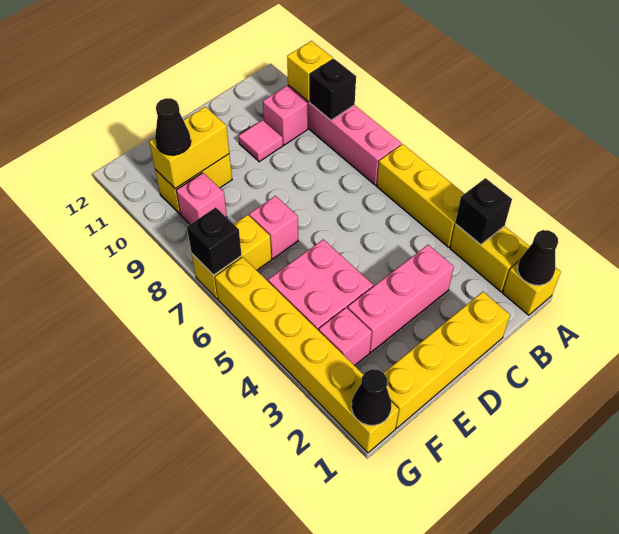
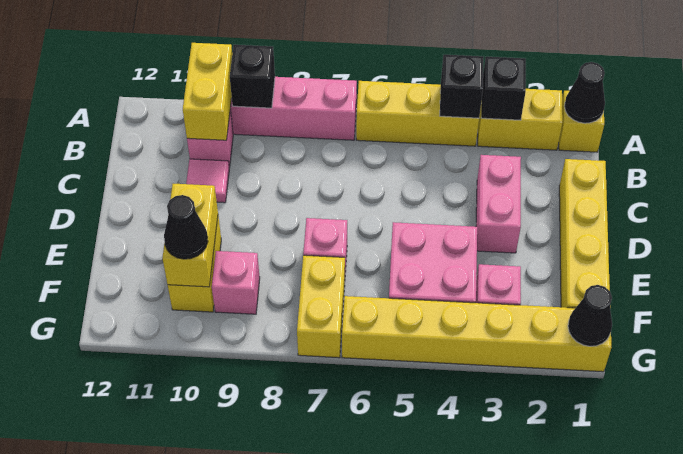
yellow 1x1 brick [287,41,333,102] -> yellow 1x2 brick [183,43,232,140]
pink 1x3 brick [348,245,454,353] -> pink 1x2 brick [476,155,521,253]
black 1x1 brick [187,207,242,275] -> black 1x1 brick moved to [440,55,484,118]

